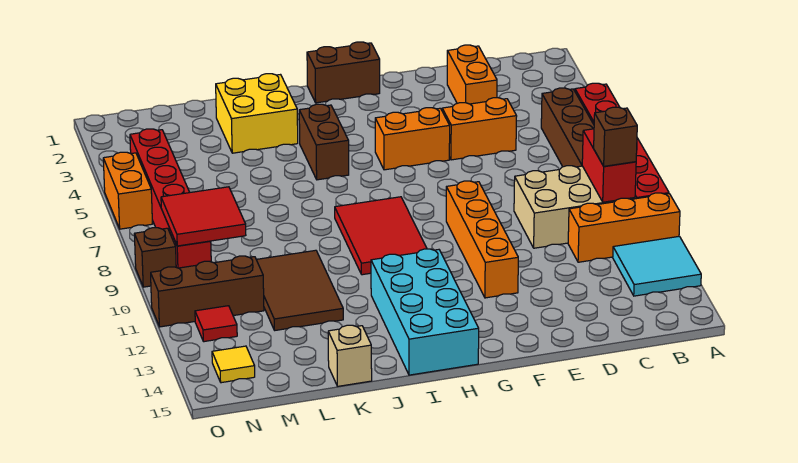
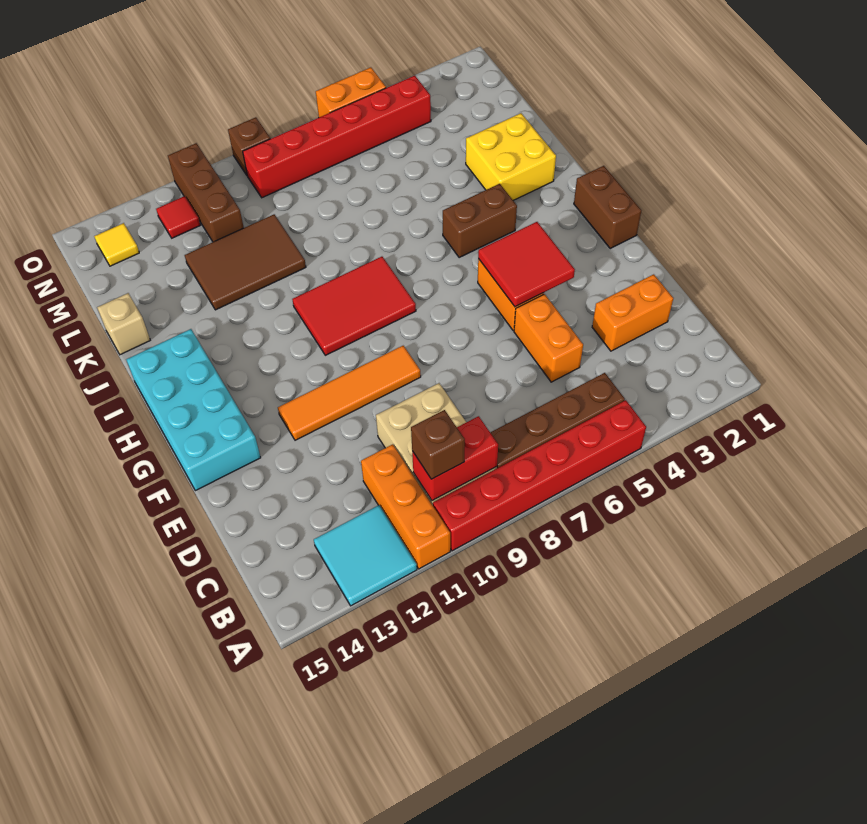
orange 1x4 brick [446,181,518,298] -> orange 1x4 tile [278,346,421,440]
cyan 2x4 brick [371,249,479,375] -> cyan 2x4 brick turned to [126,329,261,491]
red 2x2 tile [161,187,246,246] -> red 2x2 tile moved to [478,222,575,307]

